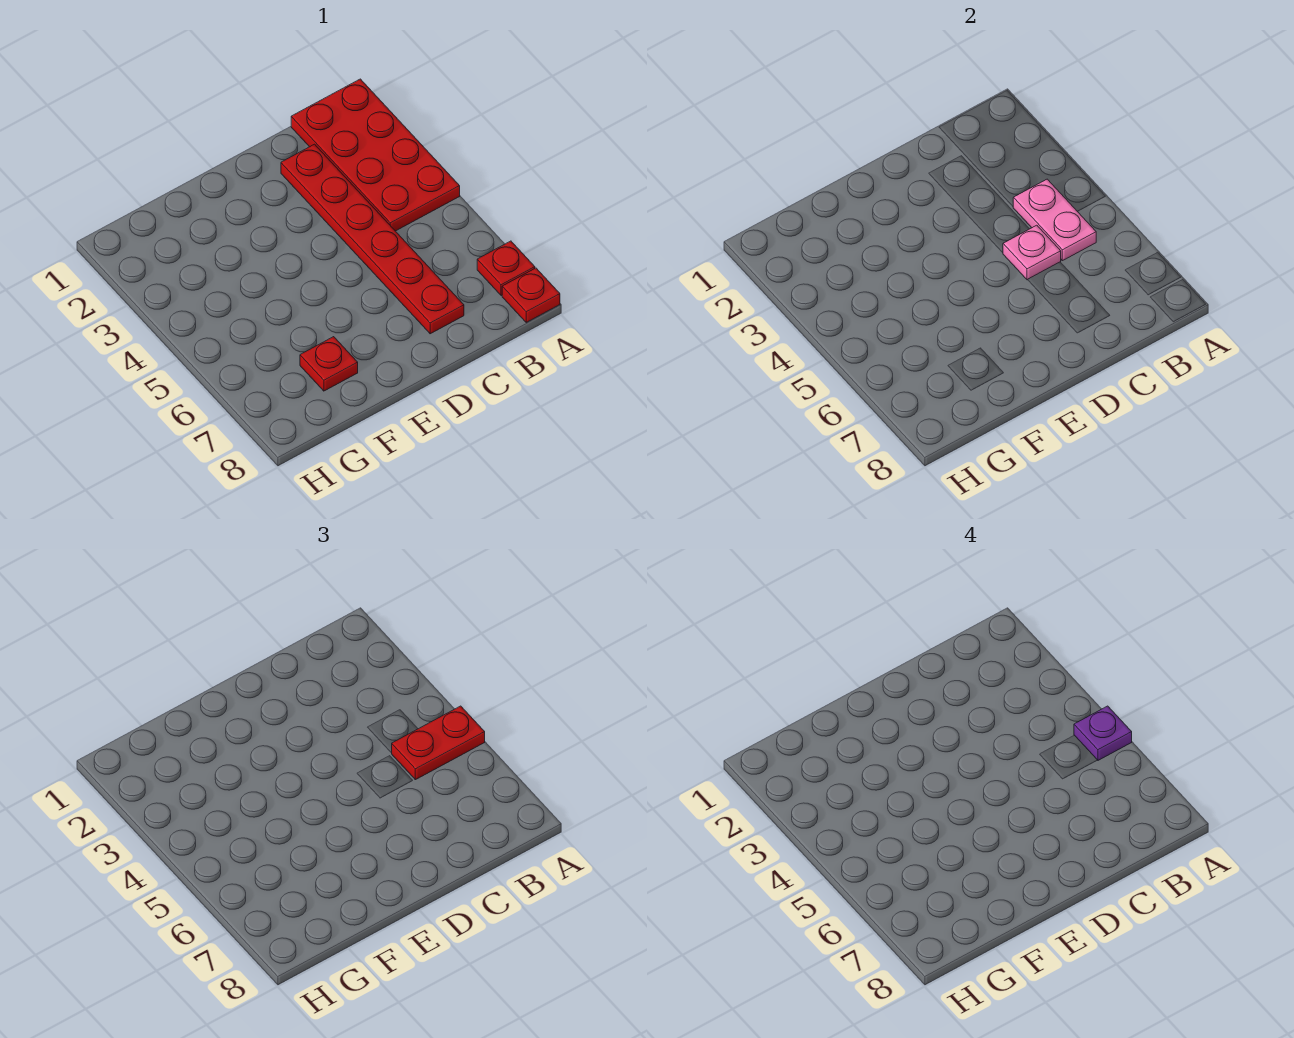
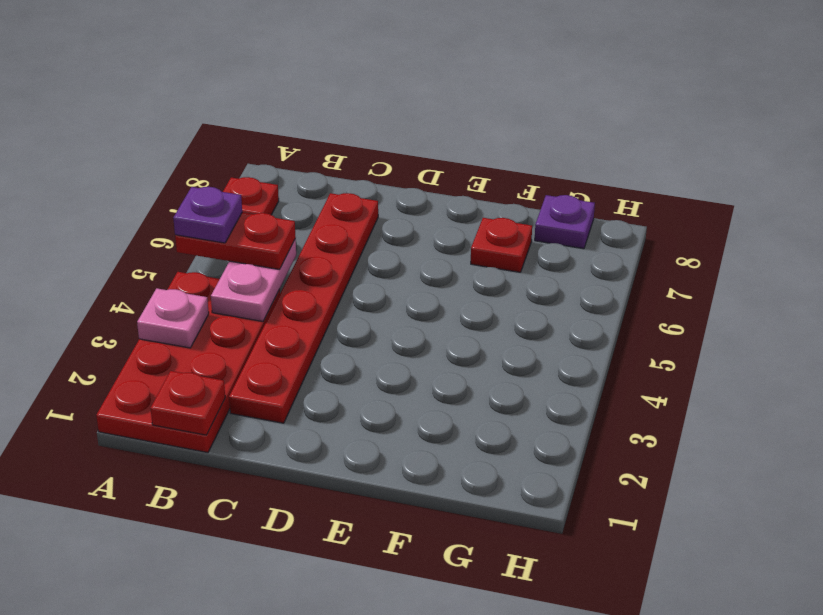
red 1x1 plate [502,268,560,322] -> red 1x1 plate moved to [150,371,225,435]
pink 1x1 plate [1003,225,1061,280] -> pink 1x1 plate moved to [137,288,209,348]
none -> purple 1x1 plate [535,195,595,249]

